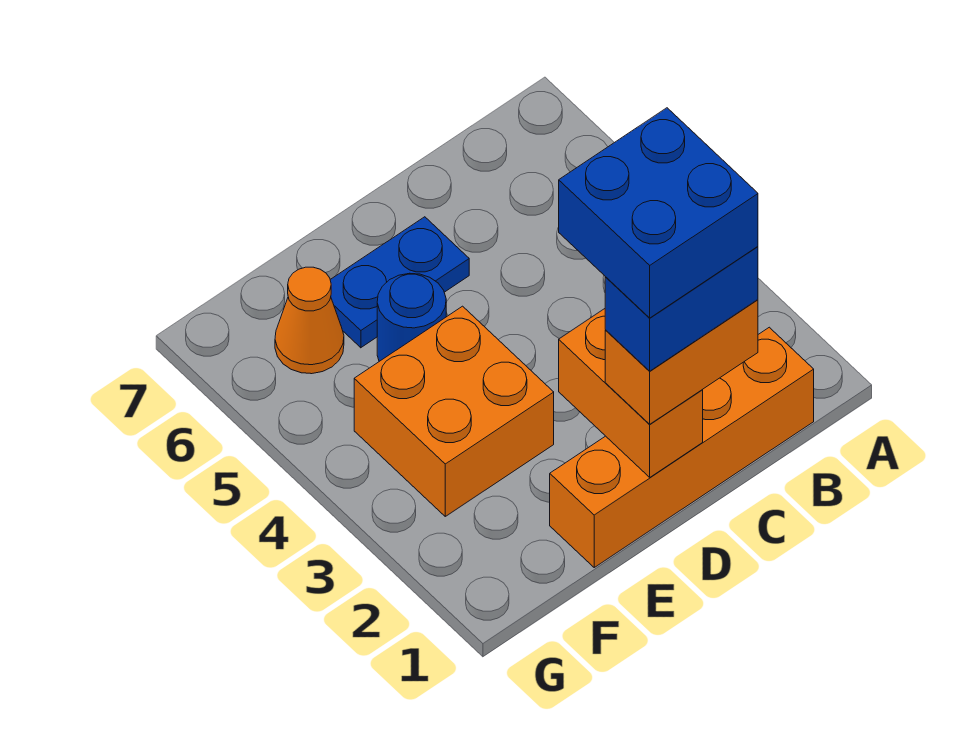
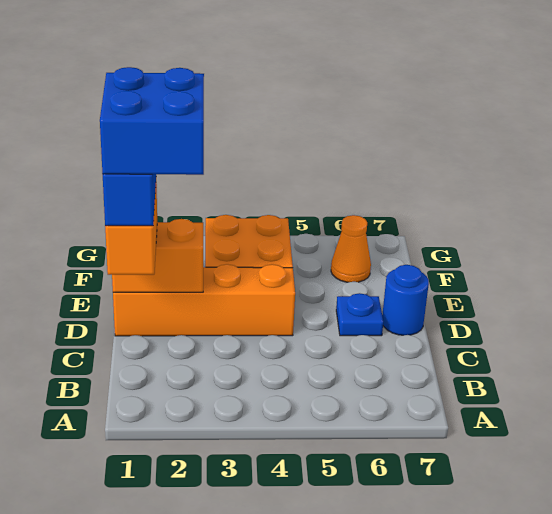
orange 1x4 brick [550,327,814,567] -> orange 1x4 brick turned to [113,264,295,336]
blue 1x2 plate [330,217,469,348] -> blue 1x1 plate [336,293,383,336]
blue 1x1 round brick [377,273,446,361] -> blue 1x1 round brick moved to [382,265,429,335]

